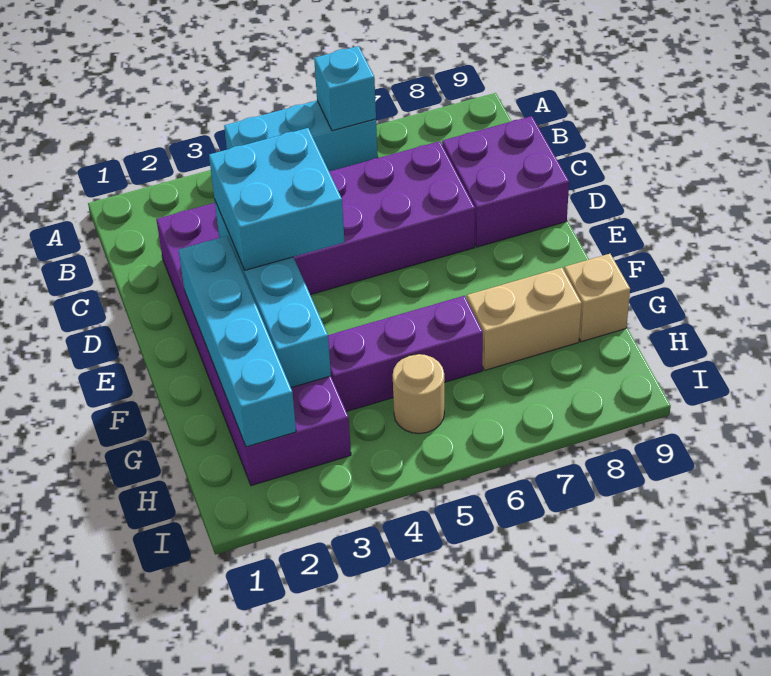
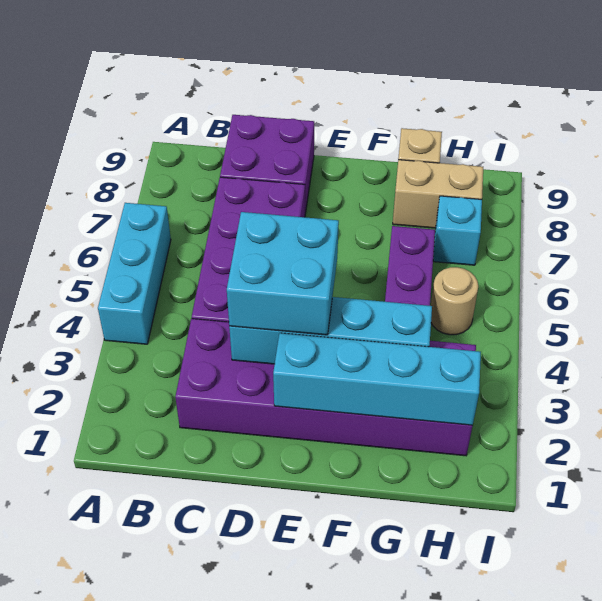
cyan 1x1 brick [314,46,376,131] -> cyan 1x1 brick moved to [433,196,482,265]
tan 1x2 brick [467,268,582,370] -> tan 1x2 brick turned to [393,160,483,228]

